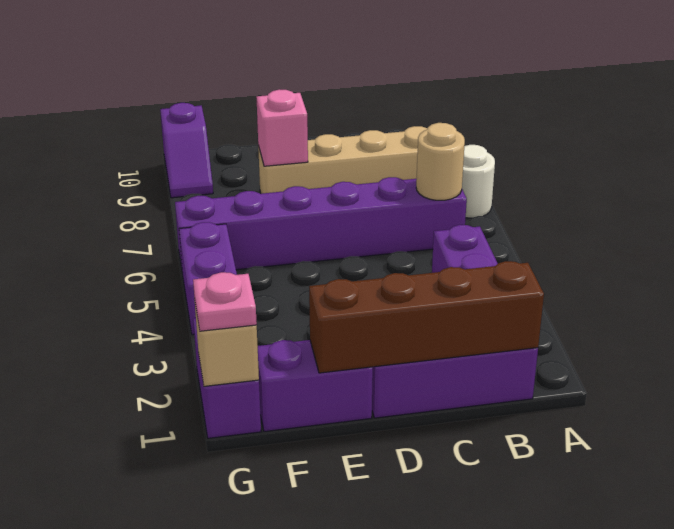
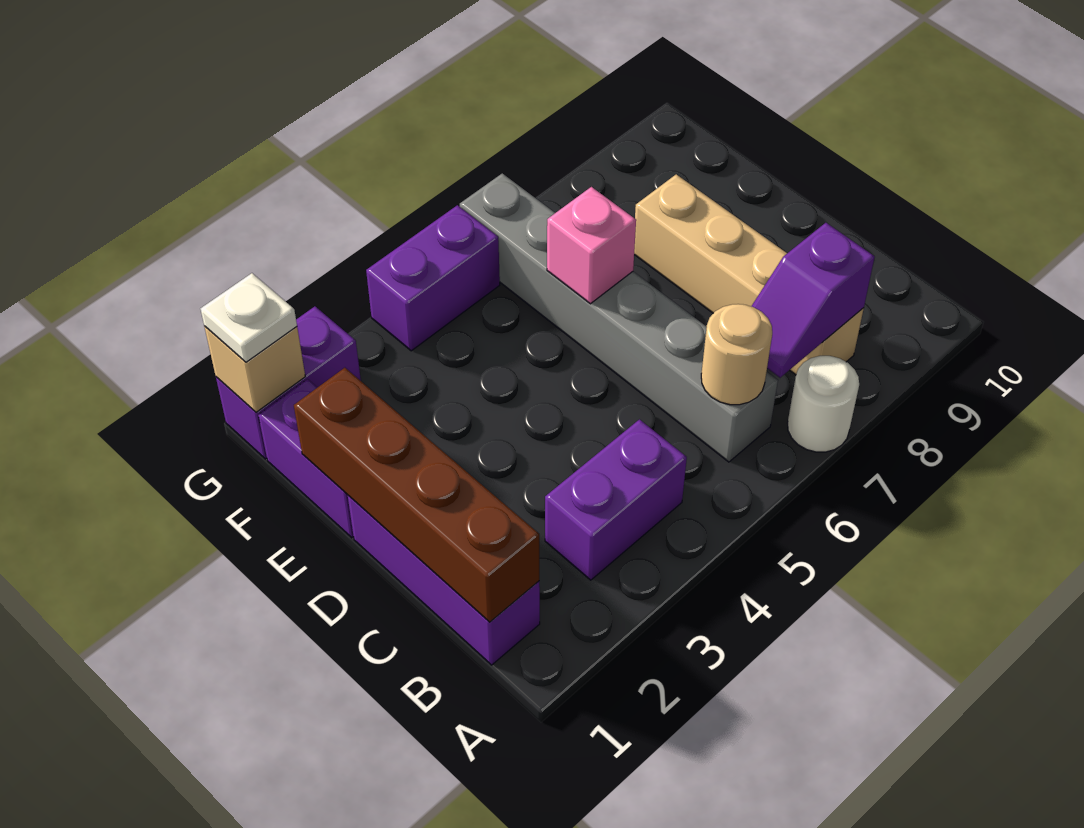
purple 1x6 brick [175,177,467,270] -> grey 1x6 brick [460,173,778,462]
pink 1x1 brick [256,89,308,166] -> pink 1x1 brick moved to [547,187,636,304]
pink 1x1 plate [193,272,257,331] -> white 1x1 plate [200,273,297,362]
purple 1x2 slope [160,103,213,198] -> purple 1x2 slope moved to [751,223,875,378]

